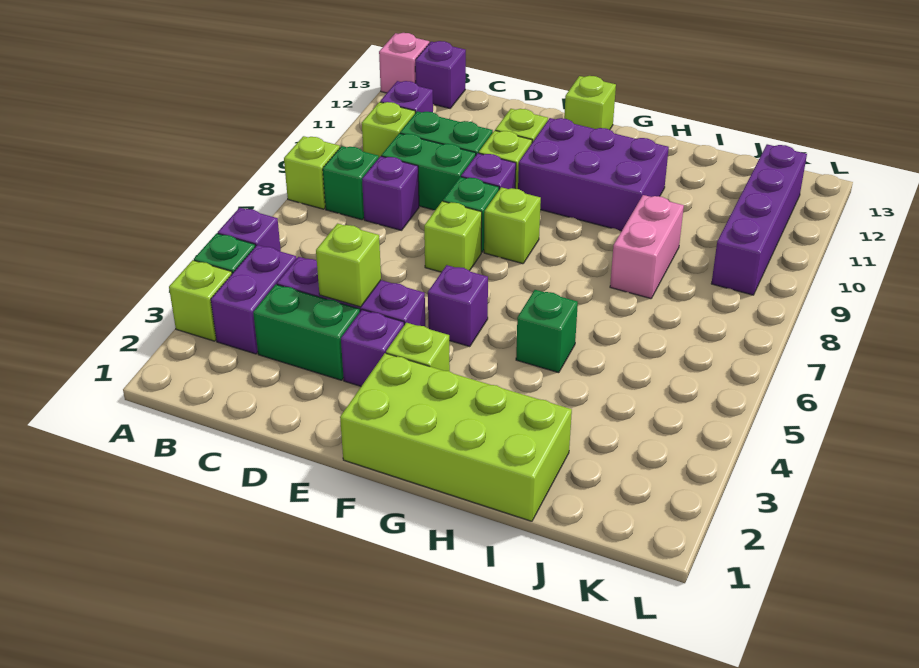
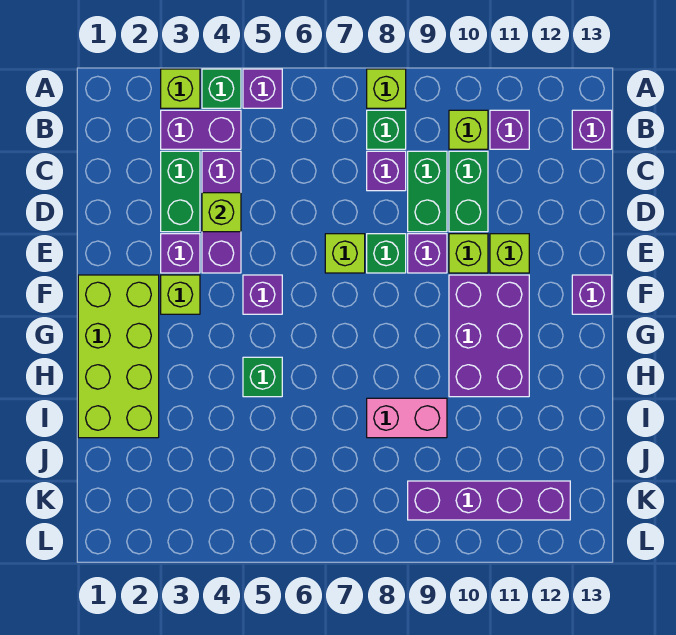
pink 1x1 brick [379,33,429,93] -> none
lime 1x1 brick [484,187,541,264] -> none
lime 1x1 brick [564,76,616,130] -> purple 1x1 brick [572,275,612,314]

